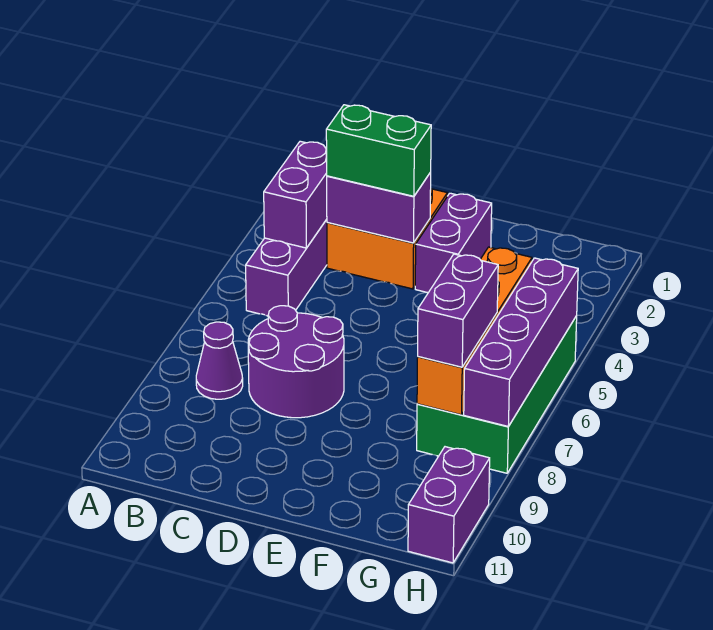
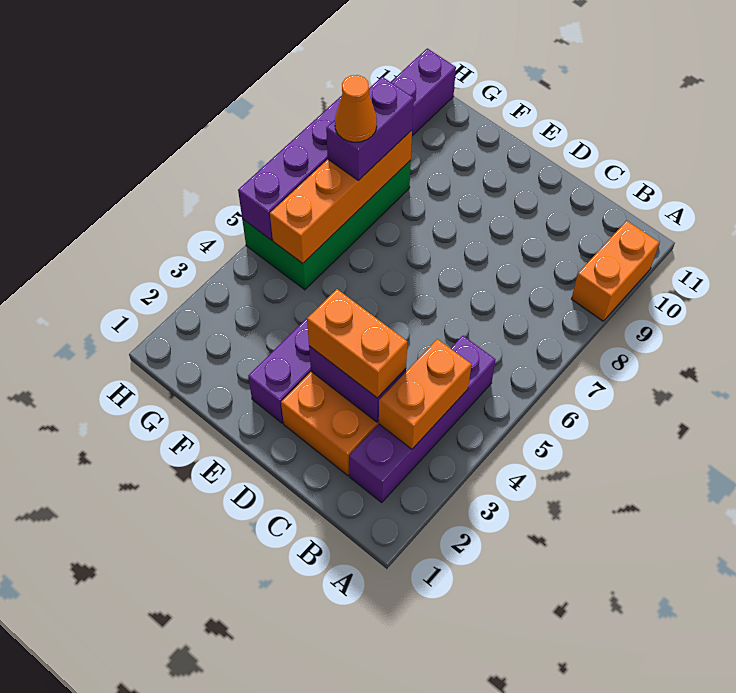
none -> orange 1x2 brick [572,221,659,321]
purple 1x2 brick [264,141,327,248] -> orange 1x2 brick [379,339,471,449]
purple 1x1 cone [196,322,243,399] -> none
green 1x2 brick [326,105,431,196] -> orange 1x2 brick [307,289,407,398]
purple 2x2 round brick [248,306,344,418] -> none
none -> orange 1x1 cone [335,75,377,142]

